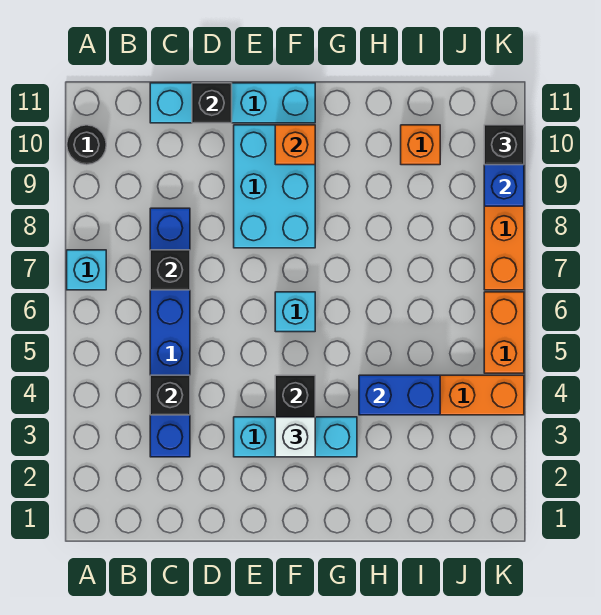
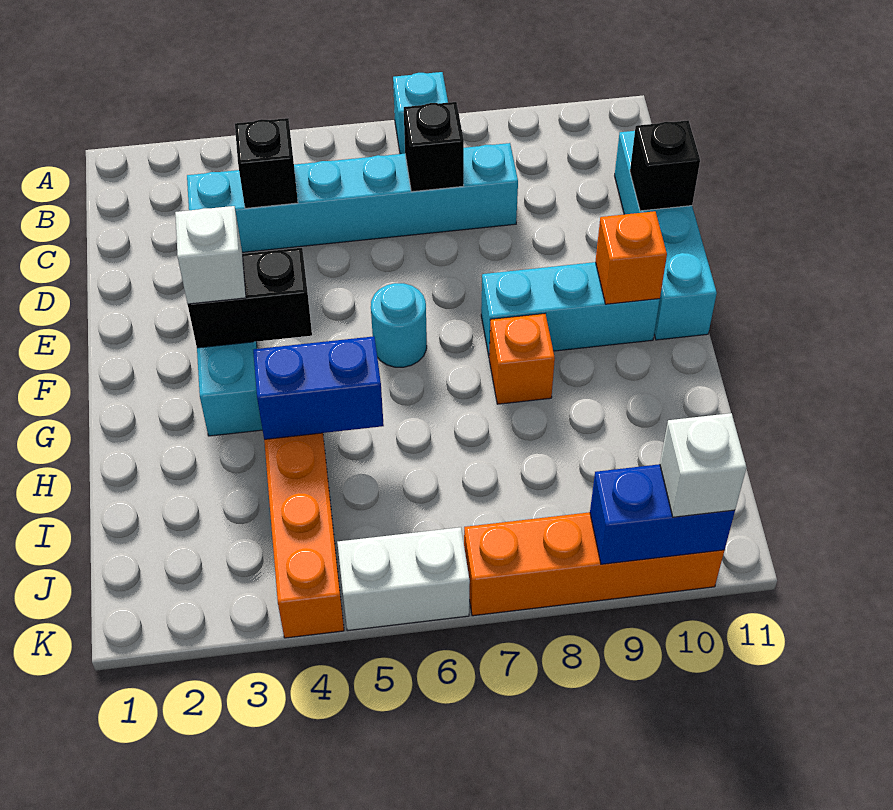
black 1x1 round brick [67,125,106,165] -> none
blue 1x6 brick [150,208,190,457] -> cyan 1x6 brick [187,143,518,252]
cyan 2x3 brick [234,125,315,248] -> cyan 1x3 brick [481,262,660,356]
cyan 1x1 brick [275,292,315,332] -> cyan 1x1 round brick [371,283,427,367]
blue 1x2 brick [359,375,440,415] -> blue 1x2 brick turned to [253,336,384,439]
orange 1x1 brick [401,125,440,165] -> orange 1x1 brick moved to [489,314,555,404]
orange 1x2 brick [484,292,524,373] -> white 1x2 brick [337,527,470,631]
black 1x1 brick [484,125,524,165] -> white 1x1 brick [660,413,747,517]

